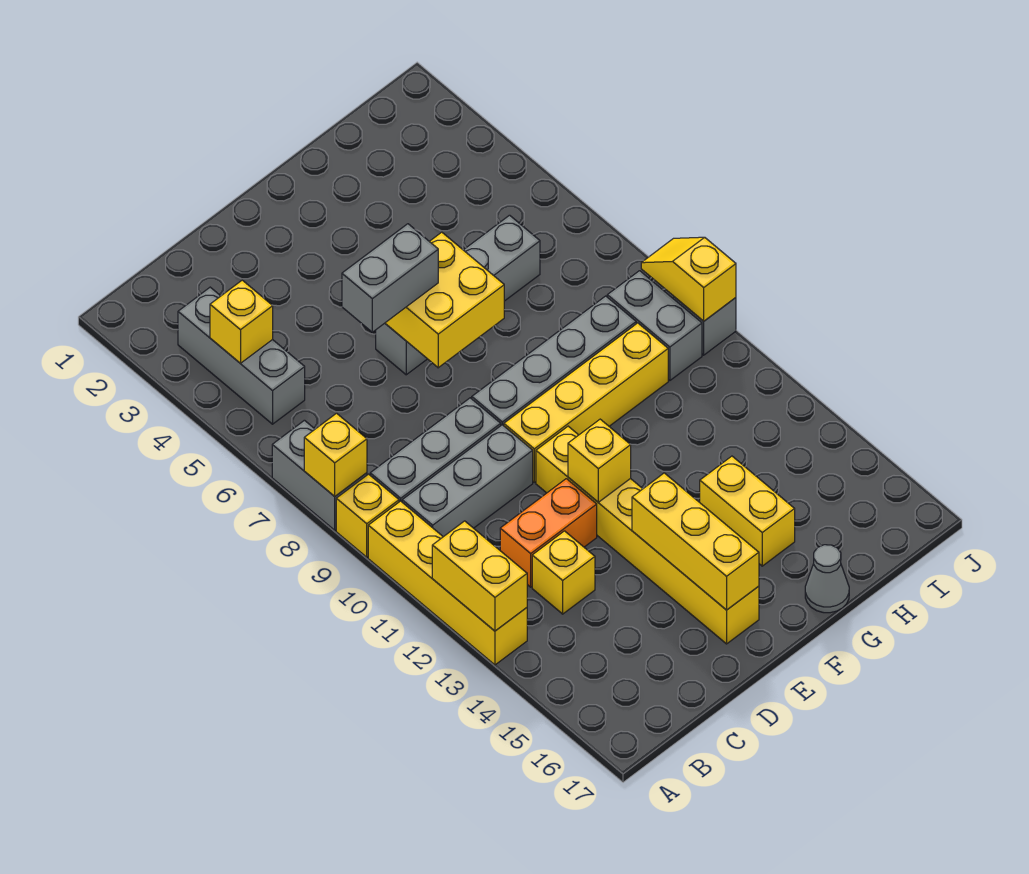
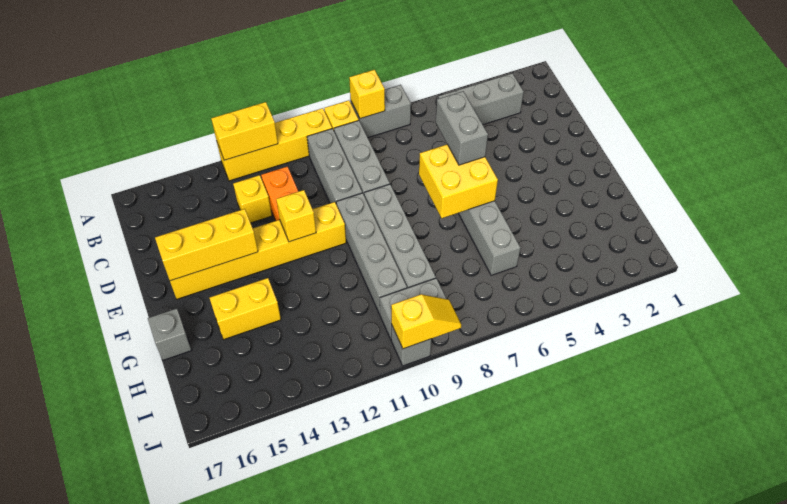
yellow 1x1 brick [210,280,273,363] -> none
yellow 1x4 brick [504,323,668,482] -> grey 1x4 brick [336,193,407,314]
grey 1x1 cone [805,545,849,613] -> grey 1x1 brick [148,308,191,360]

